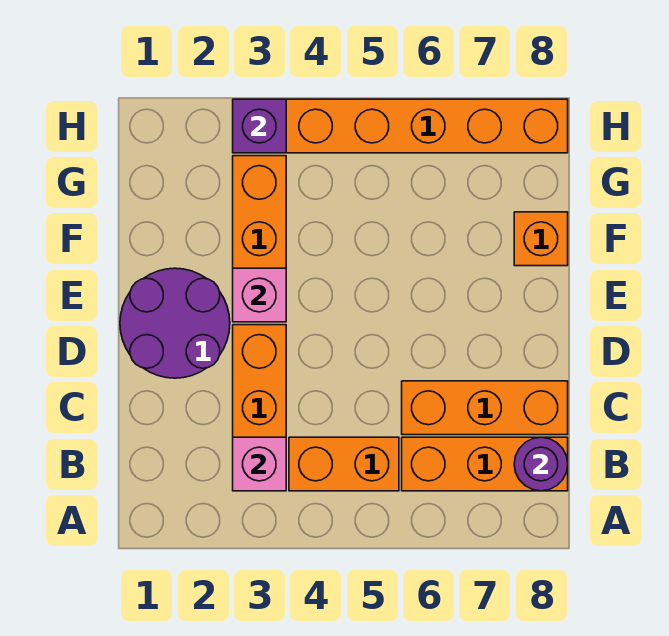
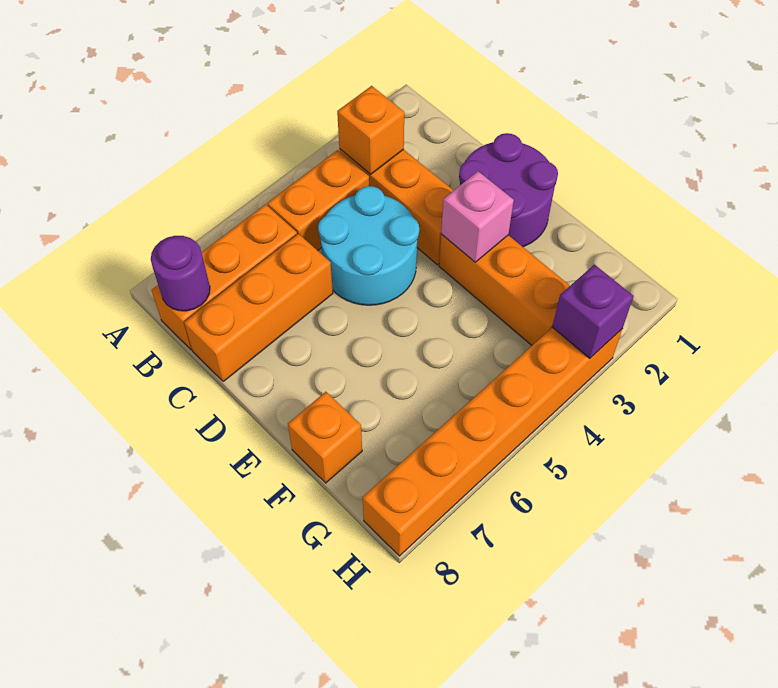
pink 1x1 brick [233,437,286,491] -> orange 1x1 brick [337,86,404,174]
none -> cyan 2x2 round brick [318,186,419,305]

